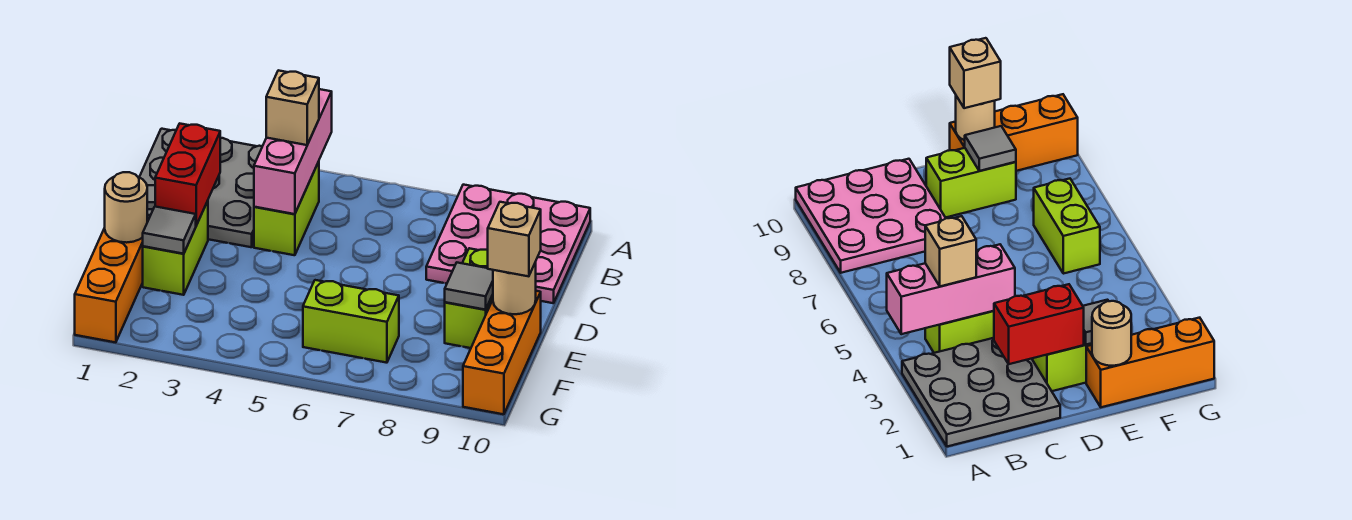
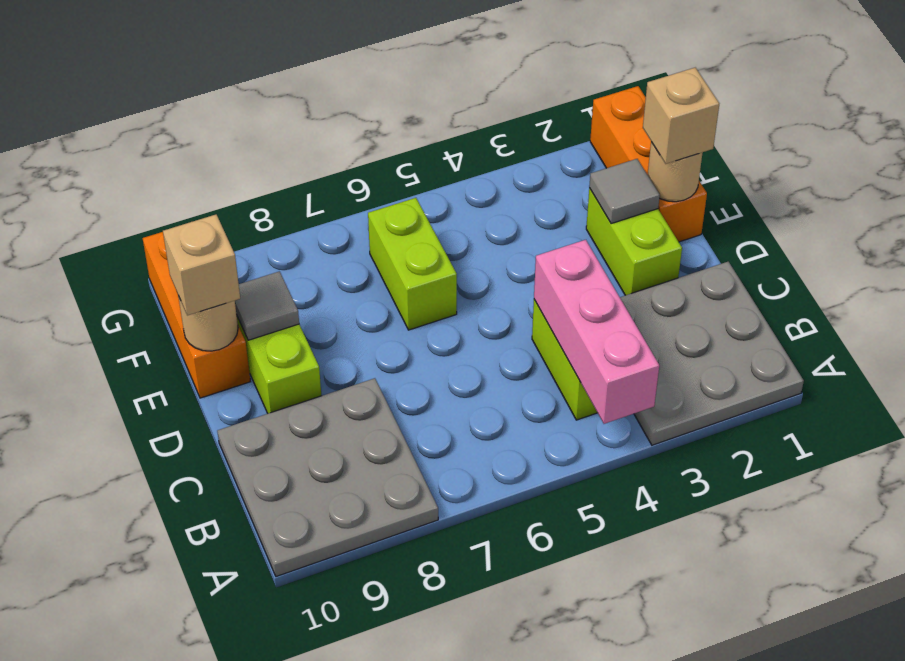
pink 3x3 plate [426,185,590,303] -> grey 3x3 plate [217,378,438,577]
tan 1x1 brick [266,70,319,145] -> tan 1x1 brick moved to [643,68,719,164]
red 1x2 brick [155,124,220,225] -> none
lime 1x2 brick [303,280,399,363] -> lime 1x2 brick turned to [368,198,457,330]

